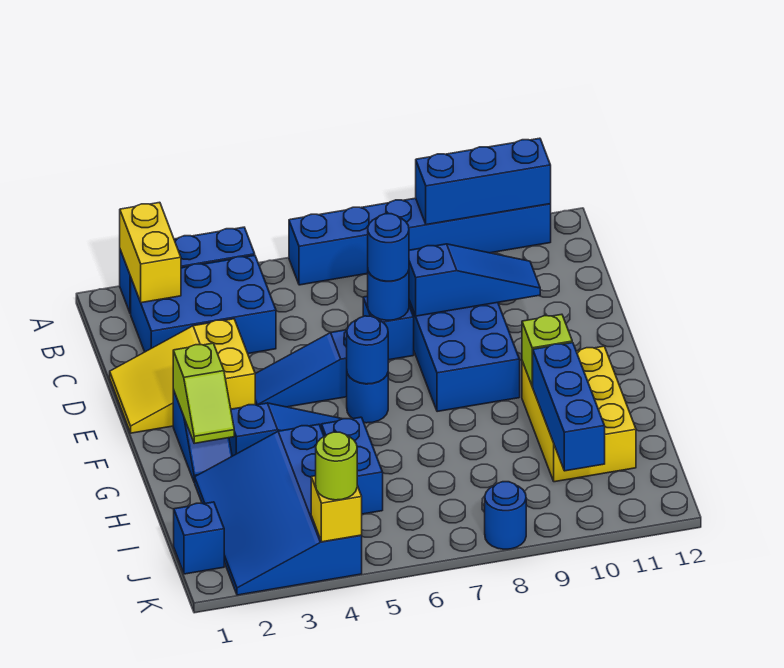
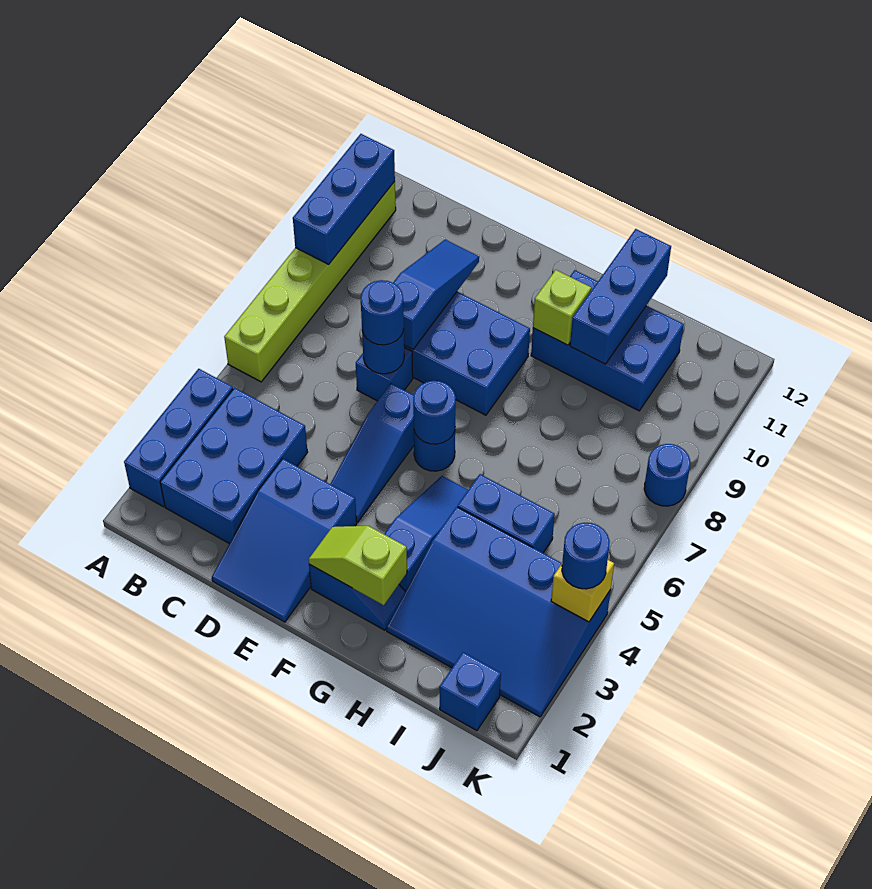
yellow 1x2 brick [120,202,181,303] -> none
blue 1x6 brick [289,198,551,285] -> lime 1x6 brick [224,181,396,382]
yellow 2x3 slope [110,319,255,433] -> blue 2x3 slope [212,459,357,622]
lime 1x2 slope [173,343,234,443] -> lime 1x2 slope turned to [308,526,407,605]
yellow 2x3 brick [522,346,636,482] -> blue 2x3 brick [531,270,684,411]
blue 1x3 brick [533,343,605,471] -> blue 1x3 brick turned to [570,229,671,364]
lime 1x1 round brick [316,432,357,500] -> blue 1x1 round brick [562,523,610,589]

